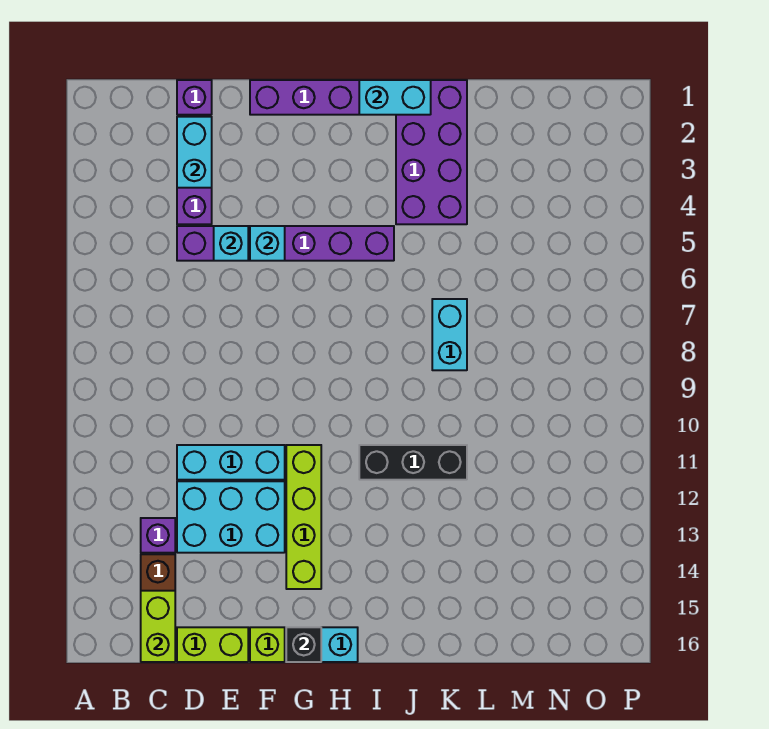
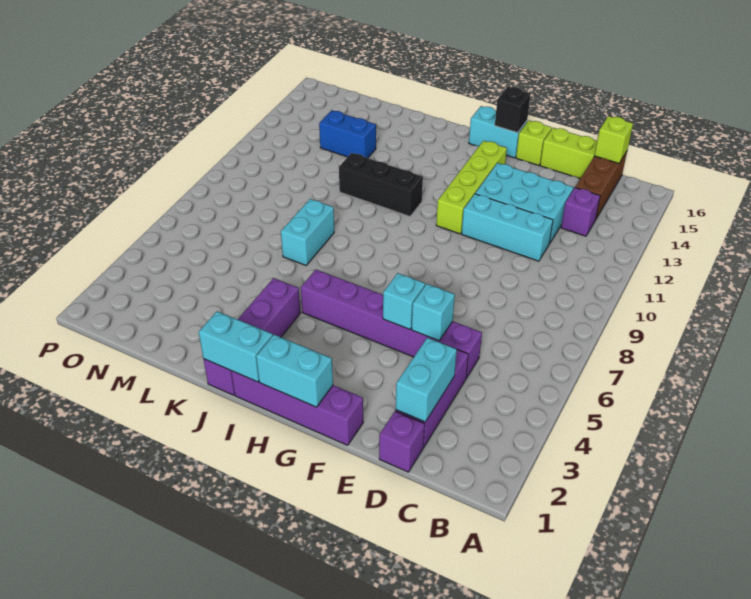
lime 1x2 brick [141,591,175,662] -> lime 1x1 brick [595,116,633,163]
none -> cyan 1x2 brick [256,335,333,407]
purple 2x4 brick [396,80,467,224] -> purple 1x4 brick [204,278,300,395]
none -> blue 1x2 brick [319,110,376,158]

